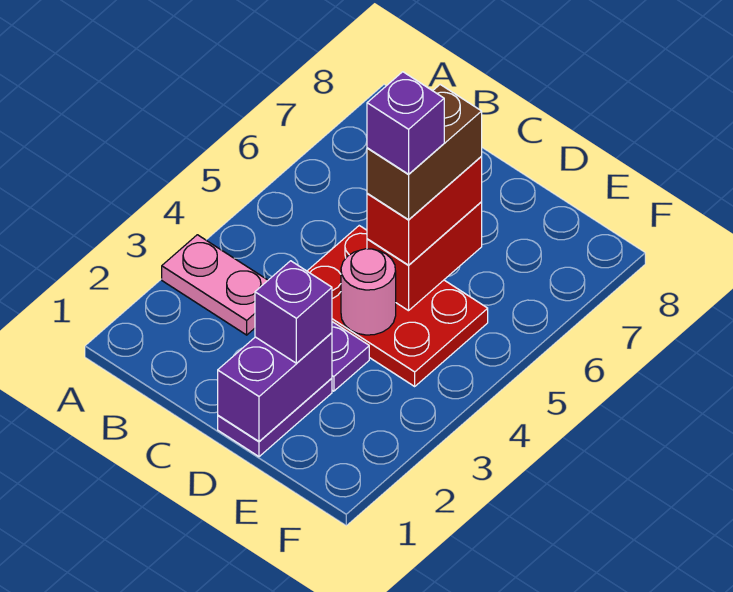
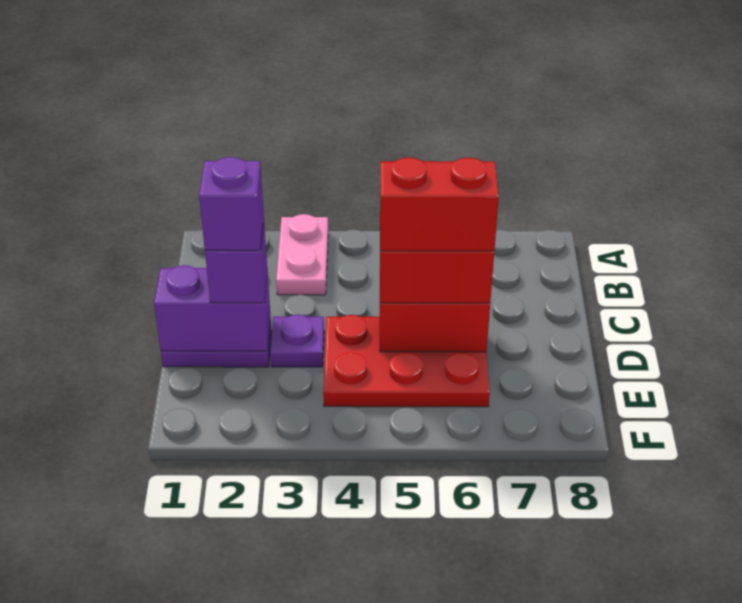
red 2x3 plate [307,226,488,386] -> red 2x3 plate turned to [323,315,490,407]
pink 1x1 round brick [341,249,396,335] -> none
brown 1x2 brick [367,85,482,220] -> red 1x2 brick [380,157,499,251]
purple 1x1 brick [367,72,444,174] -> purple 1x1 brick moved to [199,157,264,251]

